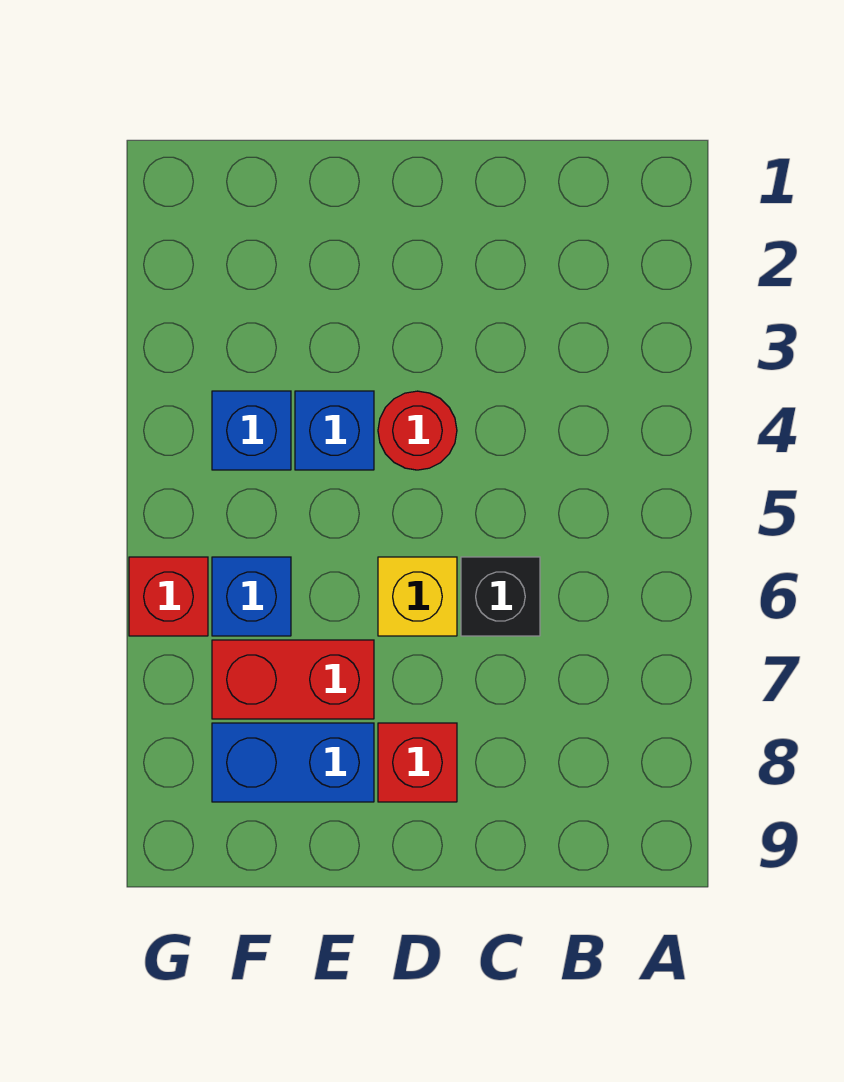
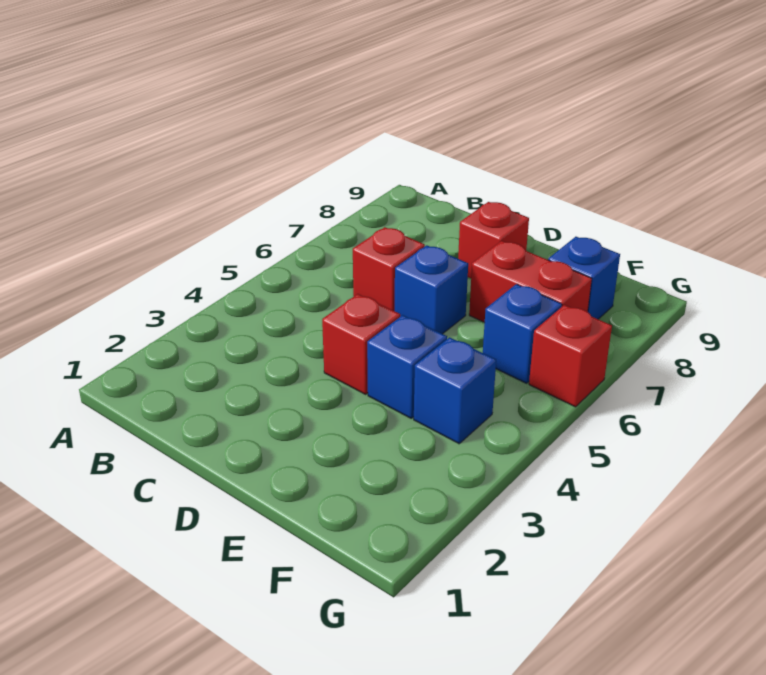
black 1x1 brick [461,557,540,636] -> red 1x1 brick [353,227,425,311]
red 1x1 round brick [378,391,457,470] -> red 1x1 brick [322,294,400,394]
yellow 1x1 brick [378,557,457,636] -> blue 1x1 brick [395,245,468,334]
blue 1x2 brick [212,723,374,802] -> blue 1x1 brick [548,237,620,319]

